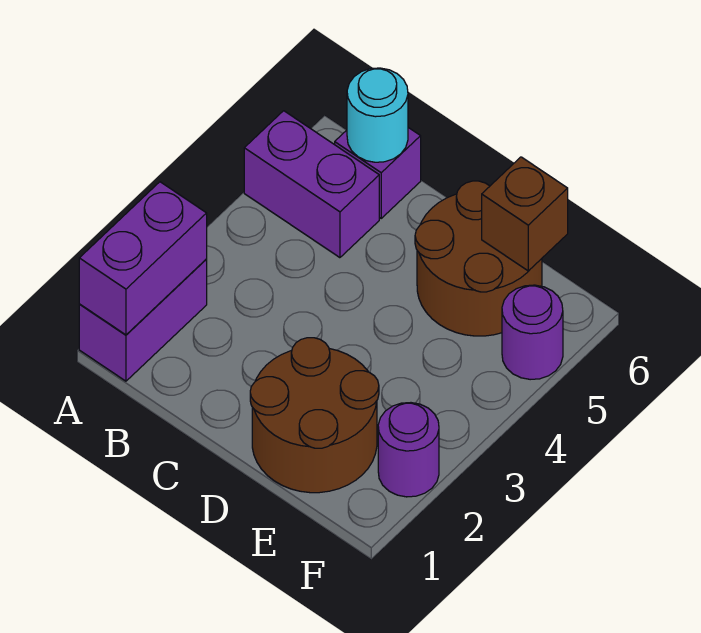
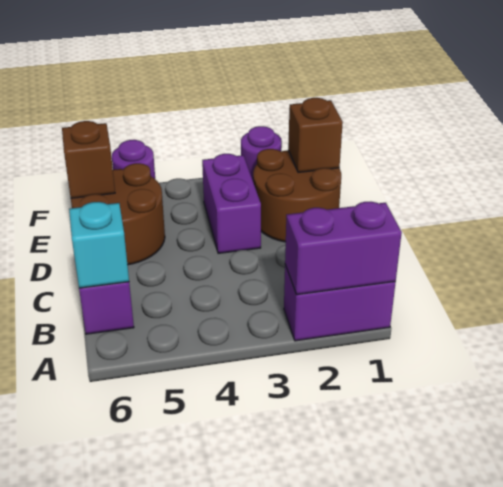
purple 1x2 brick [244,111,379,258] -> purple 1x2 brick moved to [202,154,261,253]
cyan 1x1 round brick [347,68,408,162] -> cyan 1x1 brick [69,202,129,288]
none -> brown 1x1 brick [288,98,343,172]

